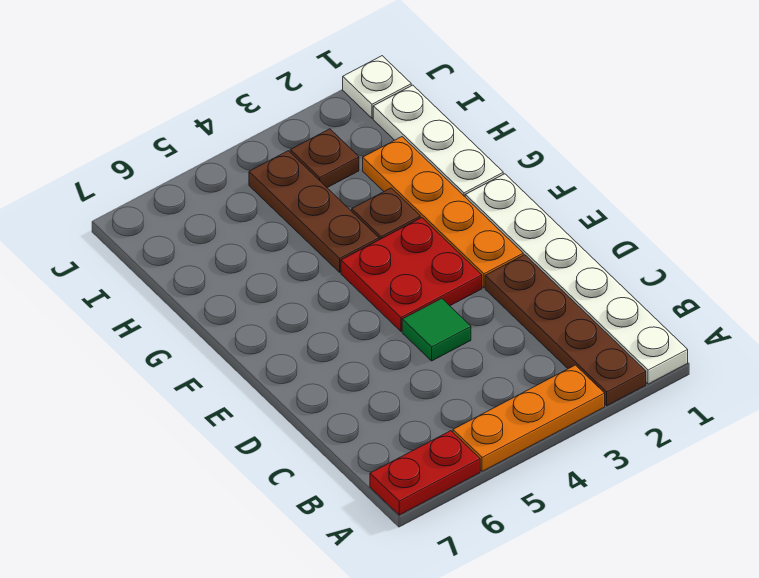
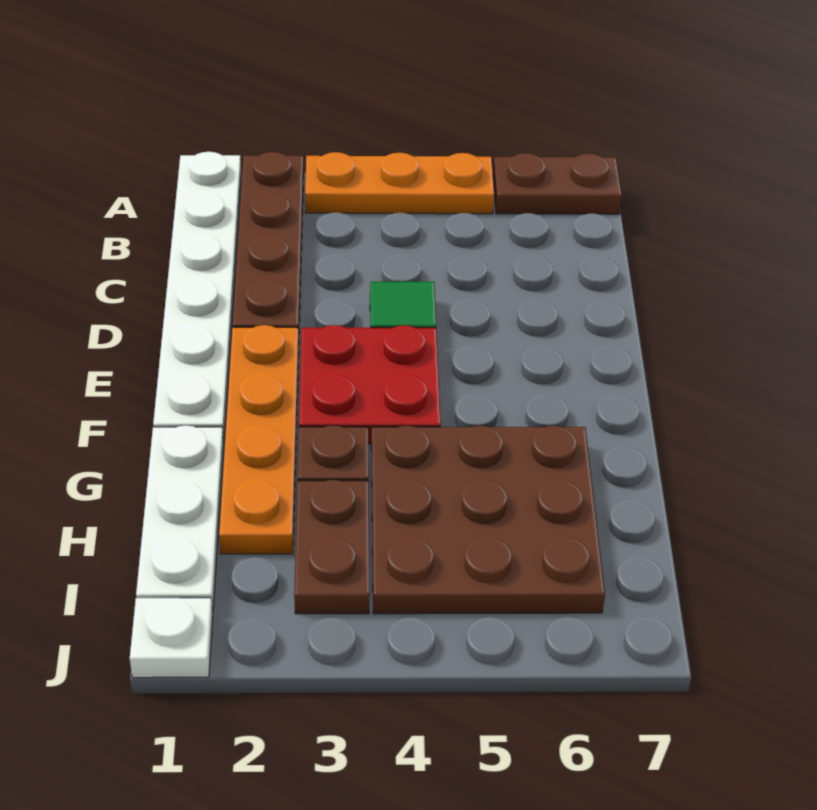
red 1x2 plate [370,431,480,515] -> brown 1x2 plate [493,153,622,214]
brown 1x3 plate [249,151,379,272] -> brown 3x3 plate [371,426,605,614]
brown 1x1 plate [290,129,359,188] -> brown 1x2 plate [294,480,370,614]

